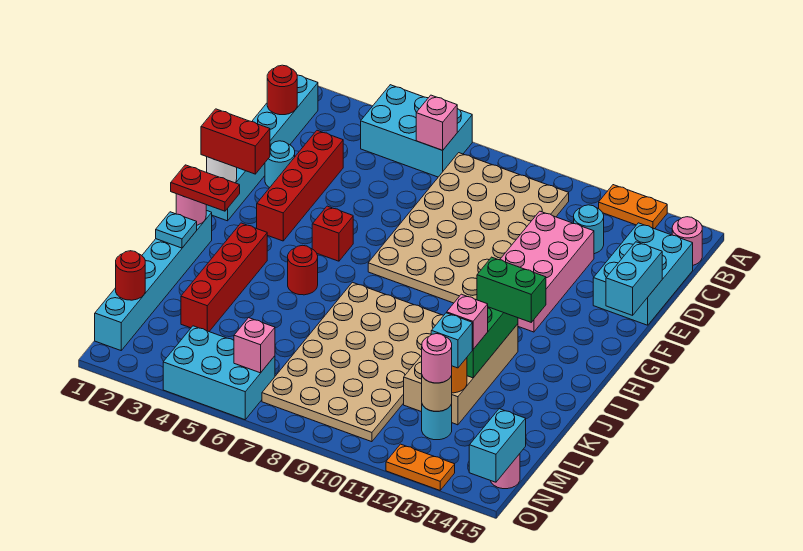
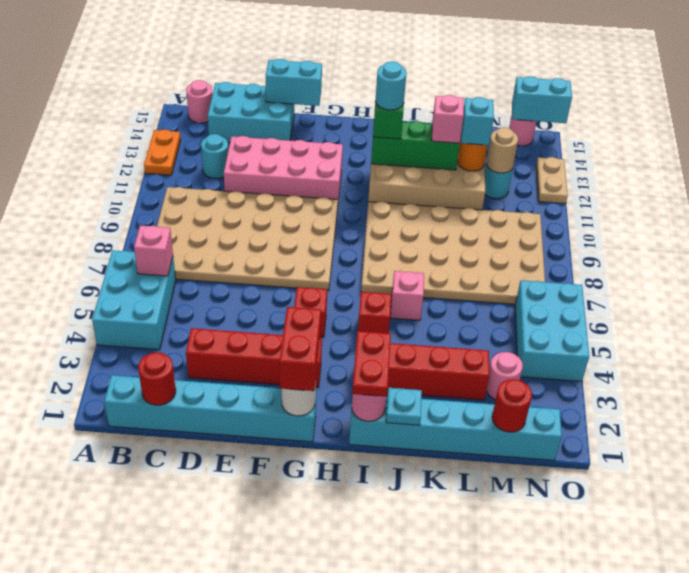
cyan 1x1 round brick [265,141,295,188] -> cyan 1x1 round brick moved to [376,61,407,110]
red 1x1 round brick [288,245,318,295] -> red 1x1 brick [358,292,392,333]
pink 1x1 round brick [422,334,452,383] -> pink 1x1 round brick moved to [486,352,523,400]
pink 1x1 brick [234,318,275,373] -> pink 1x1 brick moved to [391,271,424,320]
orange 1x2 plate [386,444,455,490] -> tan 1x2 plate [536,157,568,204]

